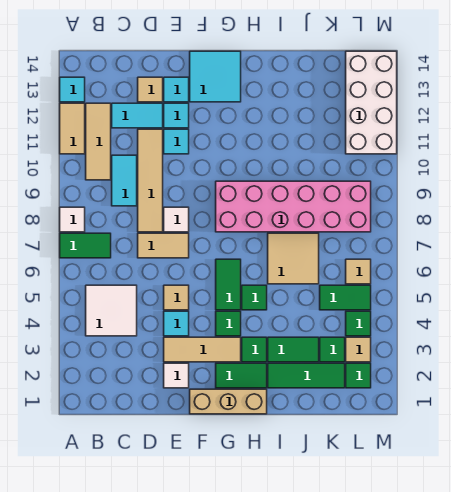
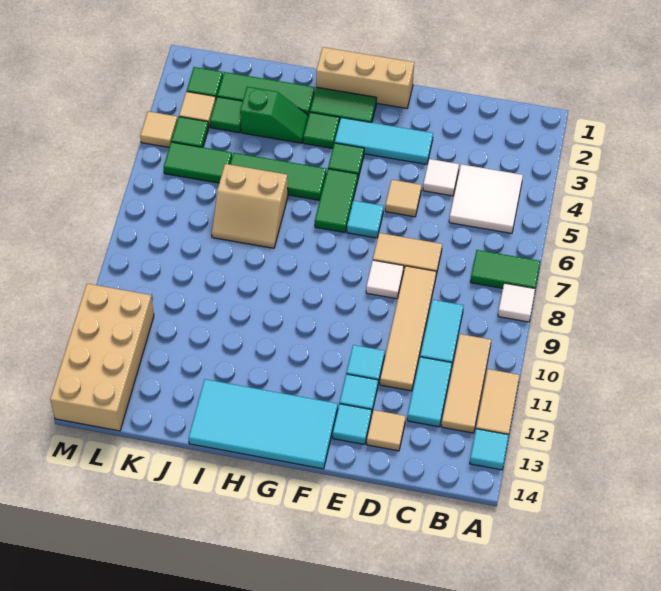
cyan 1x2 tile [112,103,163,128] -> cyan 1x2 tile turned to [407,357,452,427]
white 1x1 tile [164,363,189,388] -> white 1x1 tile moved to [423,159,459,196]
tan 1x3 tile [164,337,241,362] -> cyan 1x3 tile [335,118,433,164]
cyan 1x1 tile [164,311,189,336] -> cyan 1x1 tile moved to [347,201,384,238]
cyan 2x2 tile [190,51,241,102] -> cyan 2x4 tile [189,379,338,469]
pink 2x6 brick [216,181,371,232] -> none
green 1x1 tile [242,285,267,310] -> green 1x3 tile [230,153,326,200]
green 1x2 tile [268,337,319,362] -> green 1x2 slope [240,87,308,143]
tan 2x2 tile [268,233,319,284] -> tan 2x2 slope [212,164,288,248]
tan 1x1 tile [346,259,371,284] -> tan 1x1 tile moved to [140,111,178,147]
white 2x4 brick [346,51,397,154] -> tan 2x4 brick [50,284,154,431]

